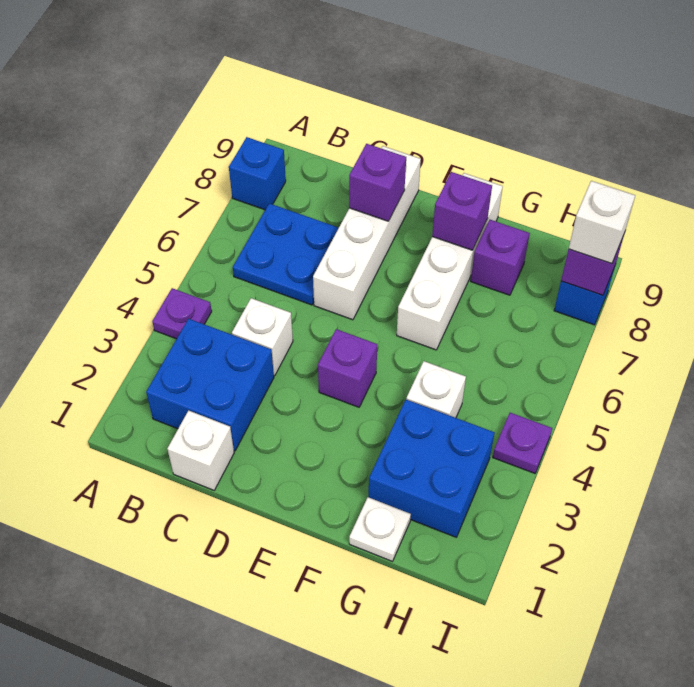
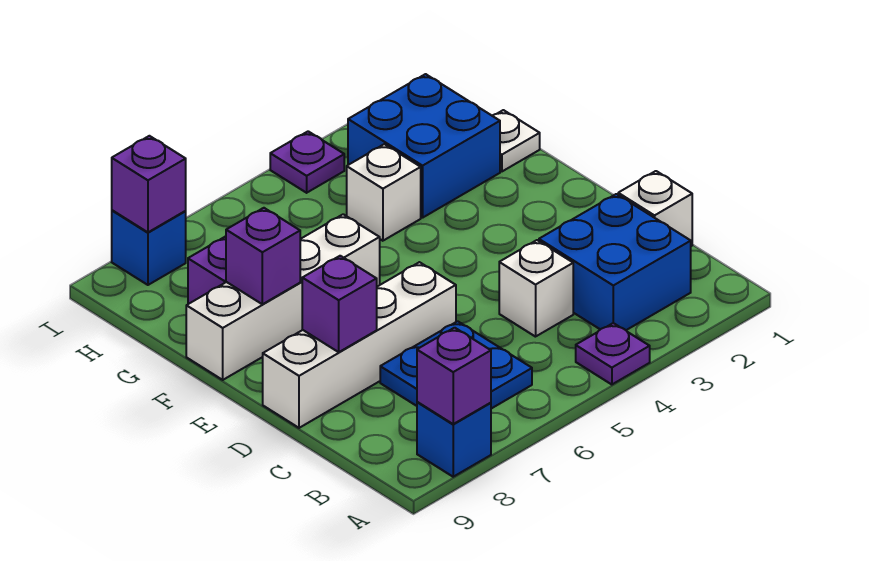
purple 1x1 brick [318,329,377,407] -> purple 1x1 brick moved to [417,328,491,424]
white 1x1 brick [569,181,635,264] -> none

